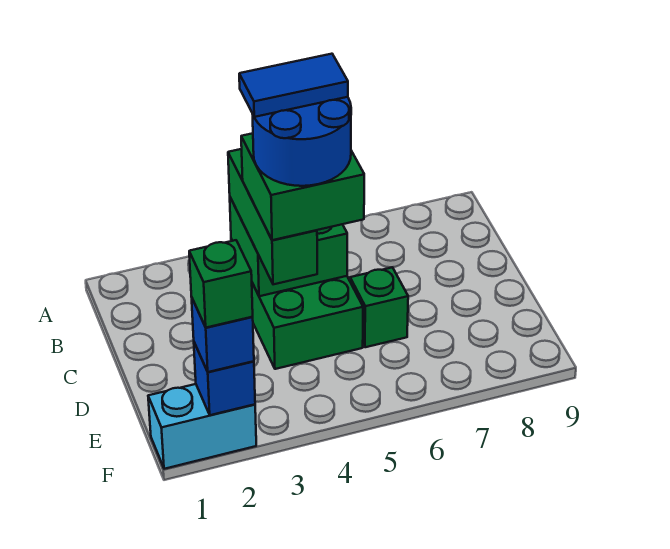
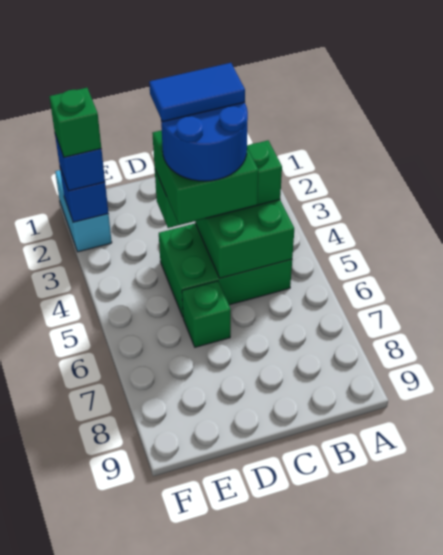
blue 1x2 tile [239,54,348,117] -> blue 1x2 tile turned to [149,63,245,122]

